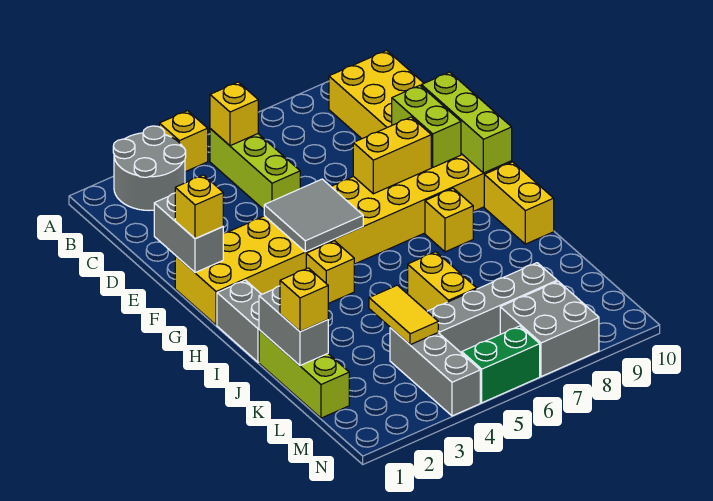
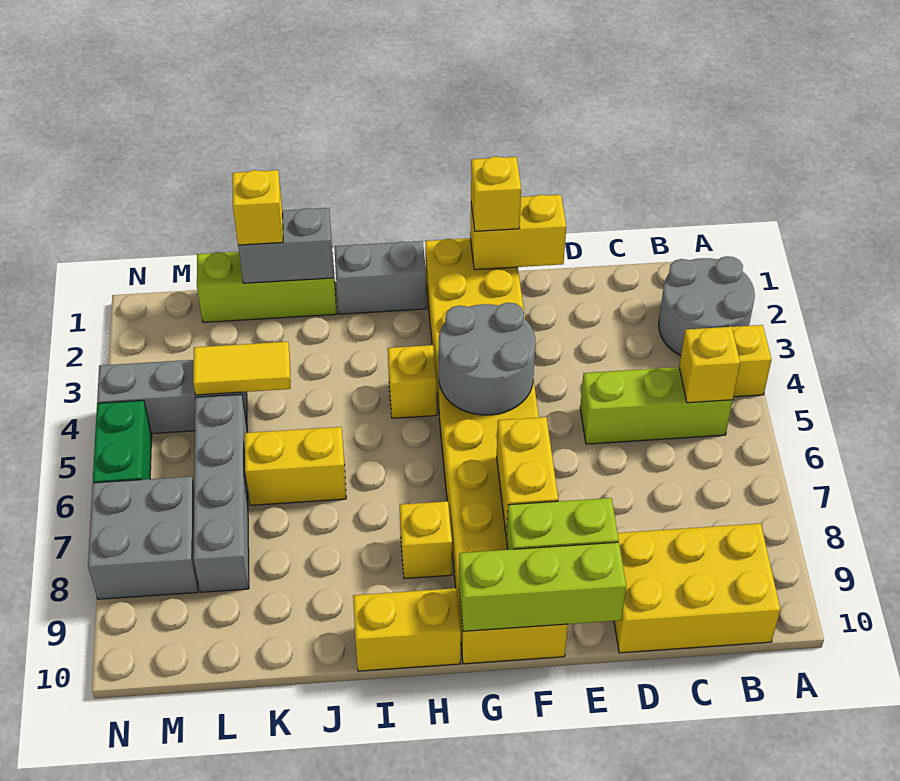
grey 1x2 brick [154,193,223,273] -> yellow 1x2 brick [470,195,566,270]
grey 2x2 tile [264,179,363,252] -> grey 2x2 round brick [439,303,535,415]

